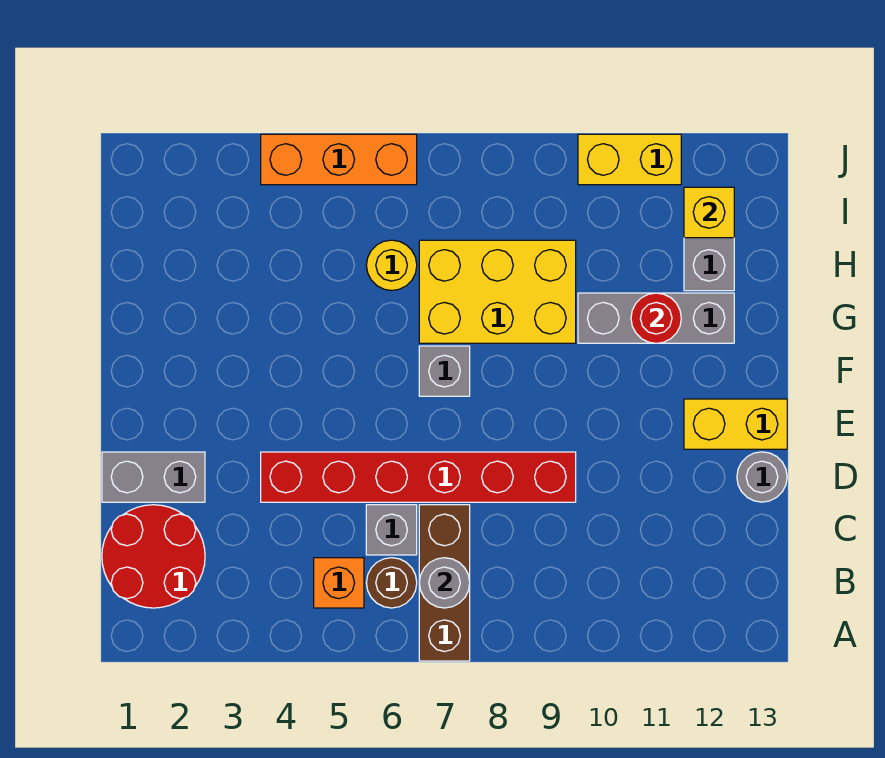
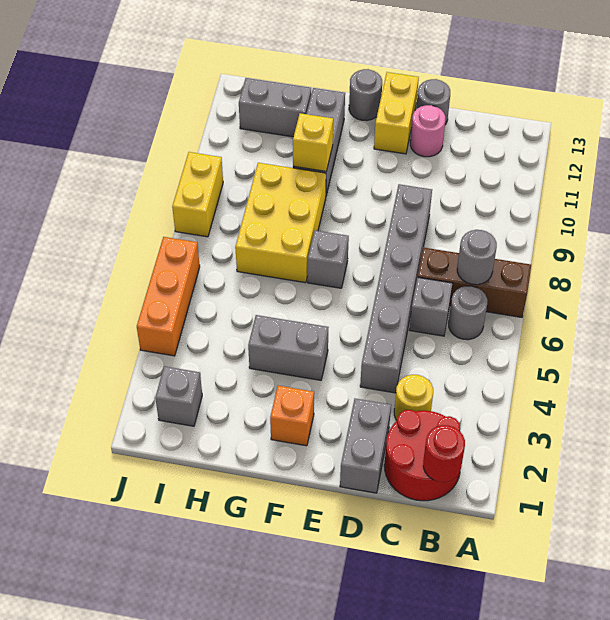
orange 1x1 brick [314,558,364,608] -> orange 1x1 brick moved to [270,386,314,446]
brown 1x1 round brick [366,558,417,608] -> grey 1x1 round brick [449,286,487,340]
red 1x6 brick [261,452,576,502] -> grey 1x6 brick [360,184,432,393]
none -> pink 1x1 round brick [410,105,445,157]
none -> grey 1x2 brick [248,315,328,380]
none -> grey 1x1 round brick [349,69,382,121]
red 1x1 round brick [631,293,681,343] -> red 1x1 round brick moved to [423,425,465,482]
yellow 1x1 round brick [366,240,417,291] -> yellow 1x1 round brick moved to [394,375,433,421]
none -> grey 1x1 brick [155,366,202,426]
yellow 1x1 brick [684,187,734,238] -> yellow 1x1 brick moved to [293,113,333,171]
yellow 1x2 brick [578,134,681,185] -> yellow 1x2 brick moved to [172,152,223,237]

